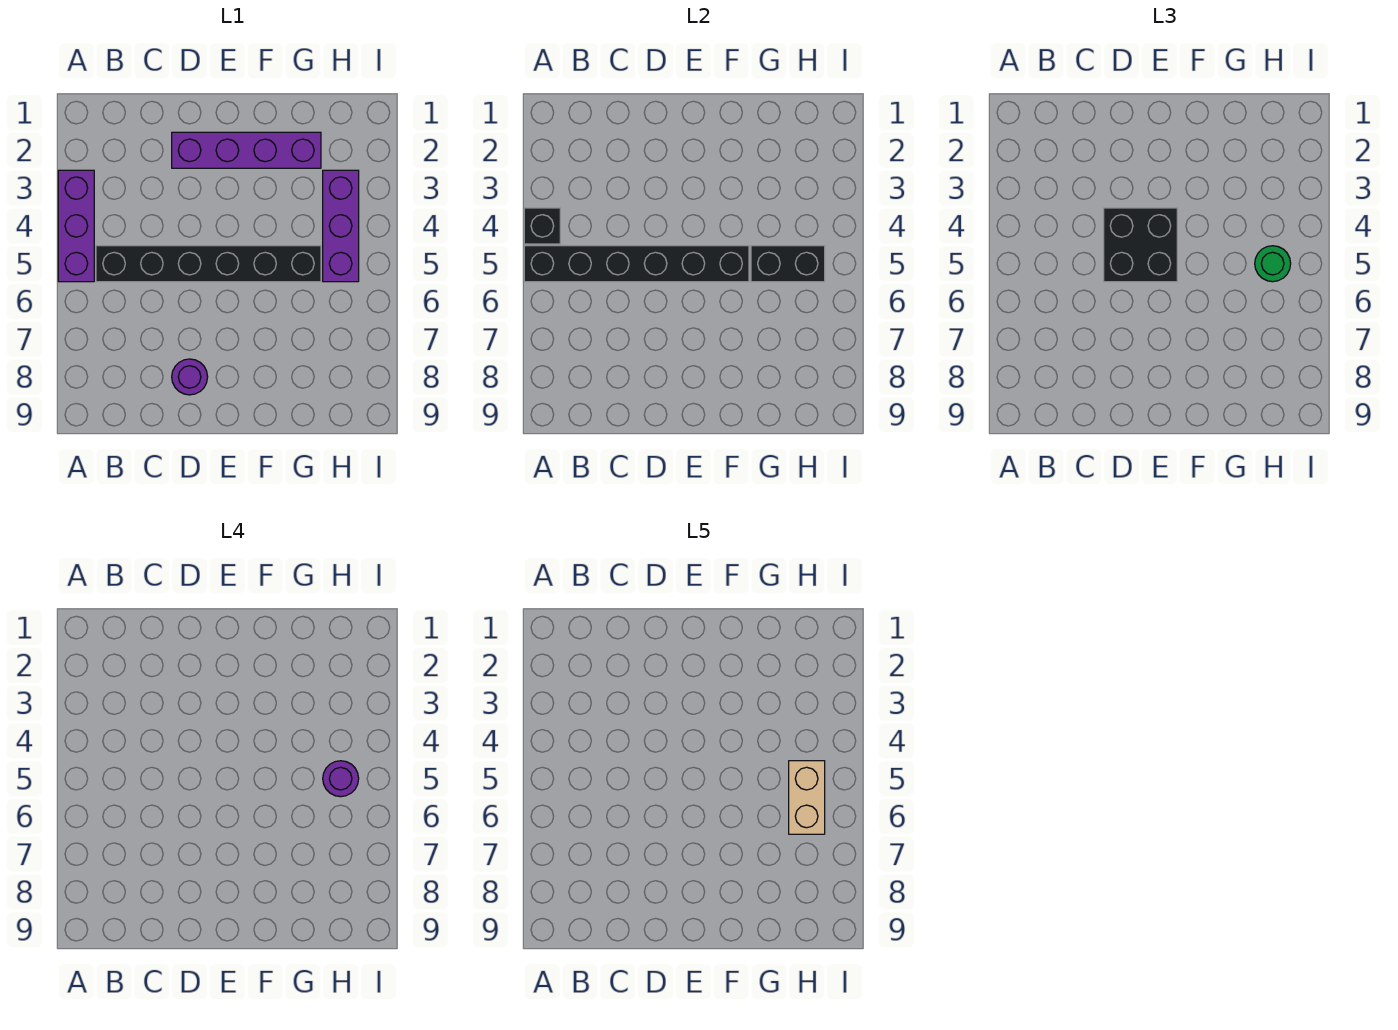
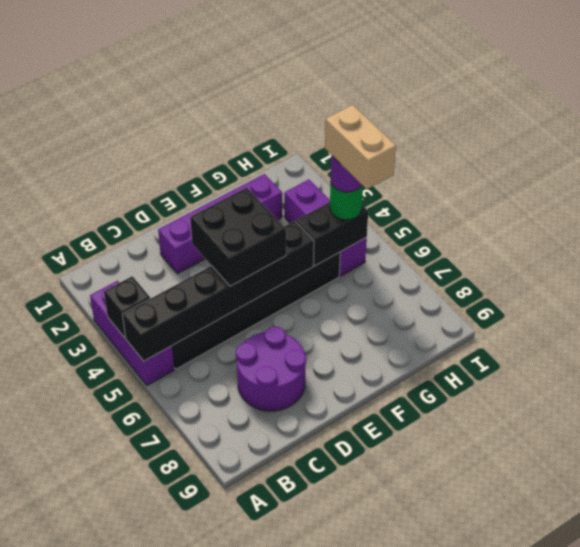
purple 1x1 round brick [172,359,208,395] -> purple 2x2 round brick [236,326,306,411]

